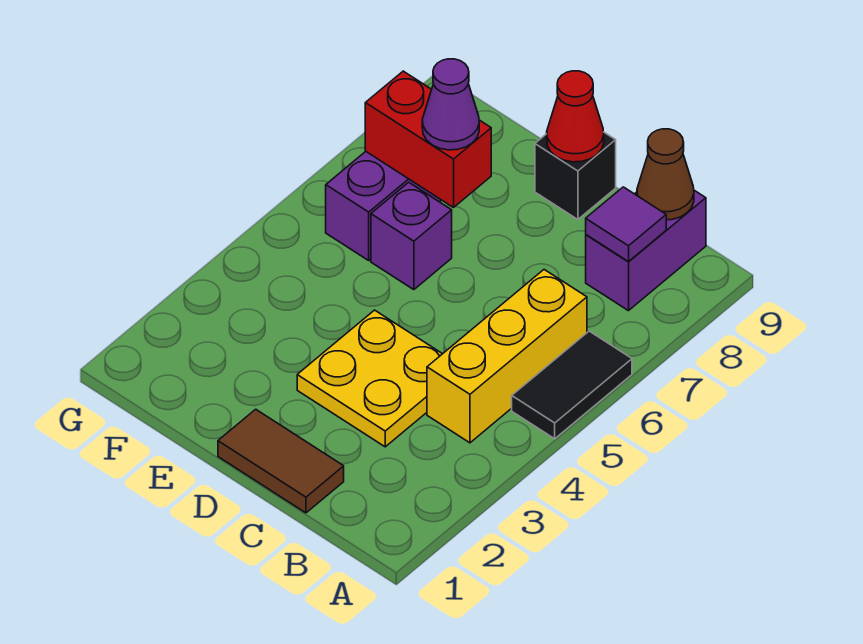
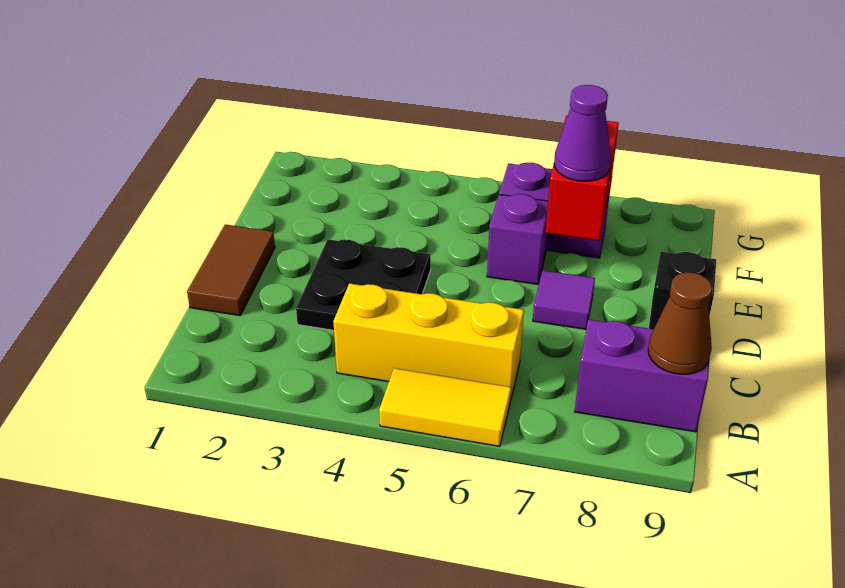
black 1x2 tile [512,331,632,439] -> yellow 1x2 tile [379,368,511,447]
purple 1x1 tile [586,187,666,262] -> purple 1x1 tile moved to [533,270,595,329]
yellow 2x2 plate [297,310,442,447] -> black 2x2 plate [296,239,431,330]
red 1x1 cone [547,71,604,162] -> none

